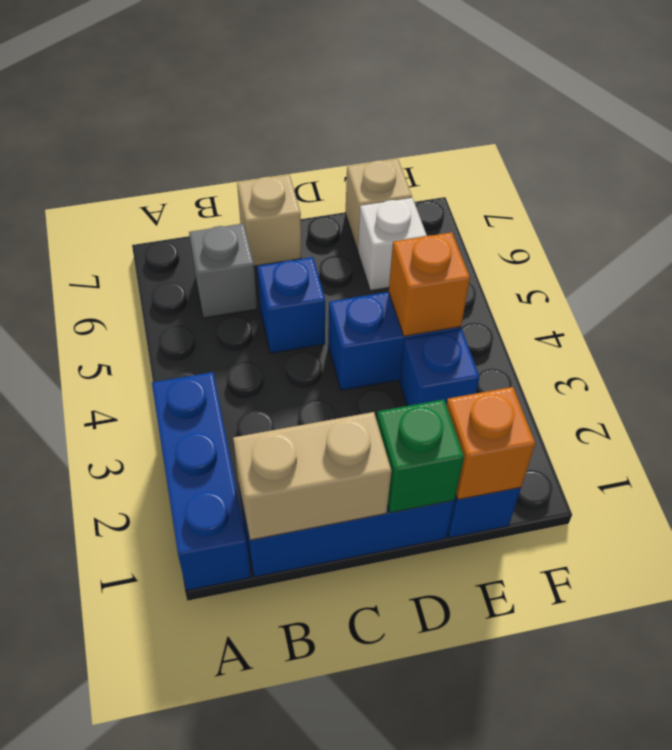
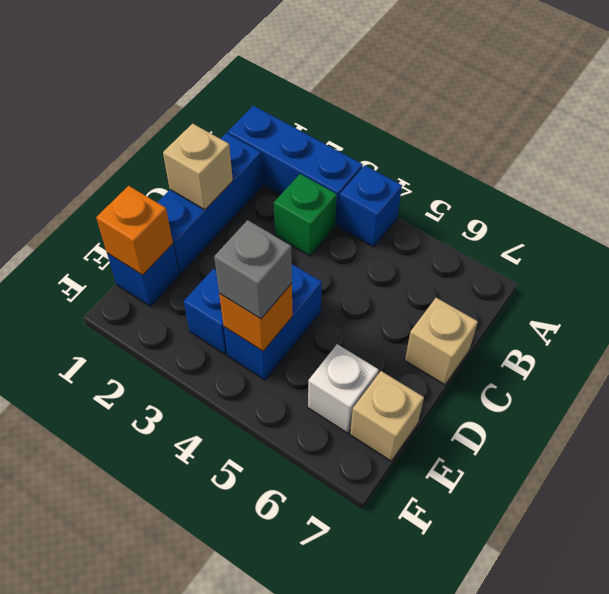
tan 1x2 brick [233,412,391,540] -> tan 1x1 brick [163,124,233,210]
grey 1x1 brick [189,223,257,318] -> grey 1x1 brick moved to [214,220,292,319]
blue 1x1 brick [257,257,325,353] -> blue 1x1 brick moved to [338,165,402,247]
green 1x1 brick [376,399,464,513] -> green 1x1 brick moved to [274,174,337,256]

